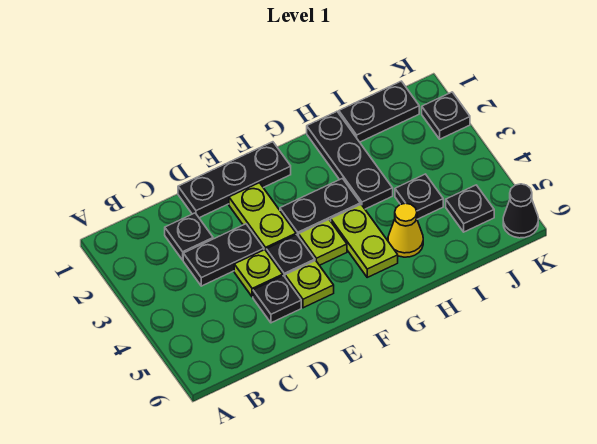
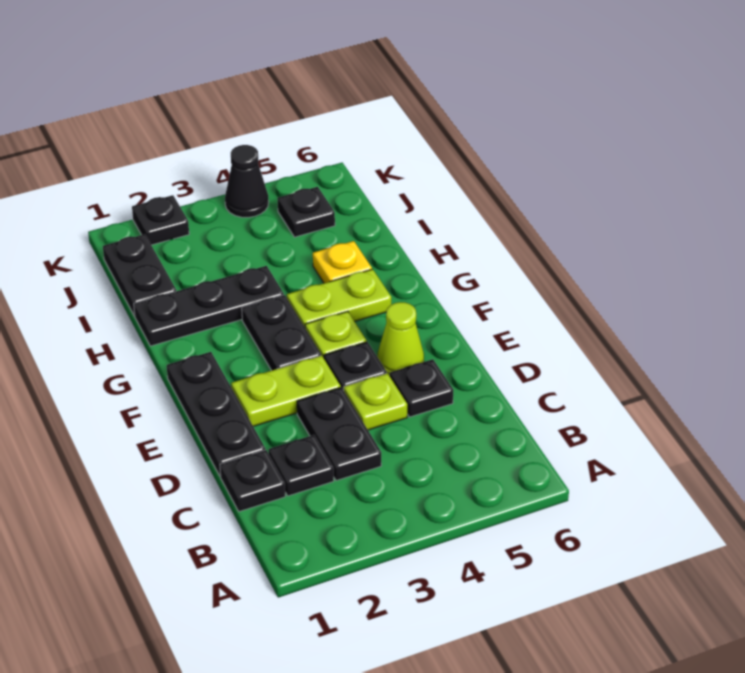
lime 1x1 plate [285,260,334,308] -> lime 1x1 cone [377,302,424,376]
yellow 1x1 cone [388,203,423,257] -> yellow 1x1 plate [313,241,372,283]
black 1x1 plate [395,174,443,219] -> black 1x1 plate moved to [220,450,285,512]
black 1x1 cone [503,184,538,238] -> black 1x1 cone moved to [225,145,269,217]

